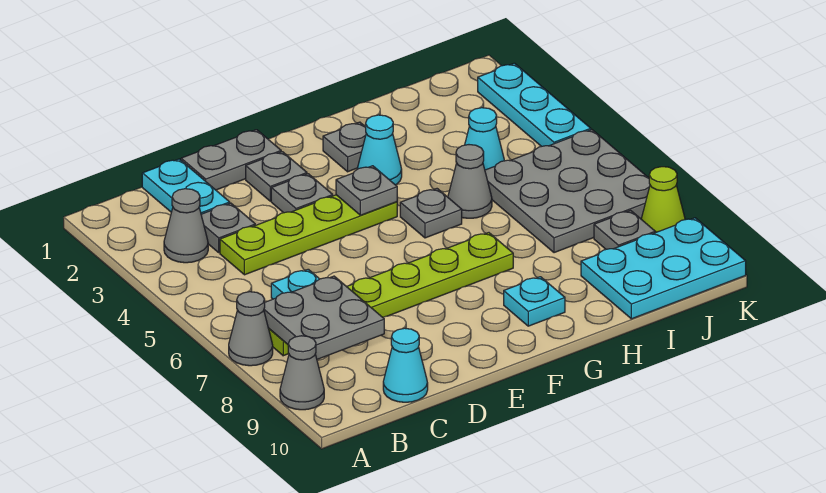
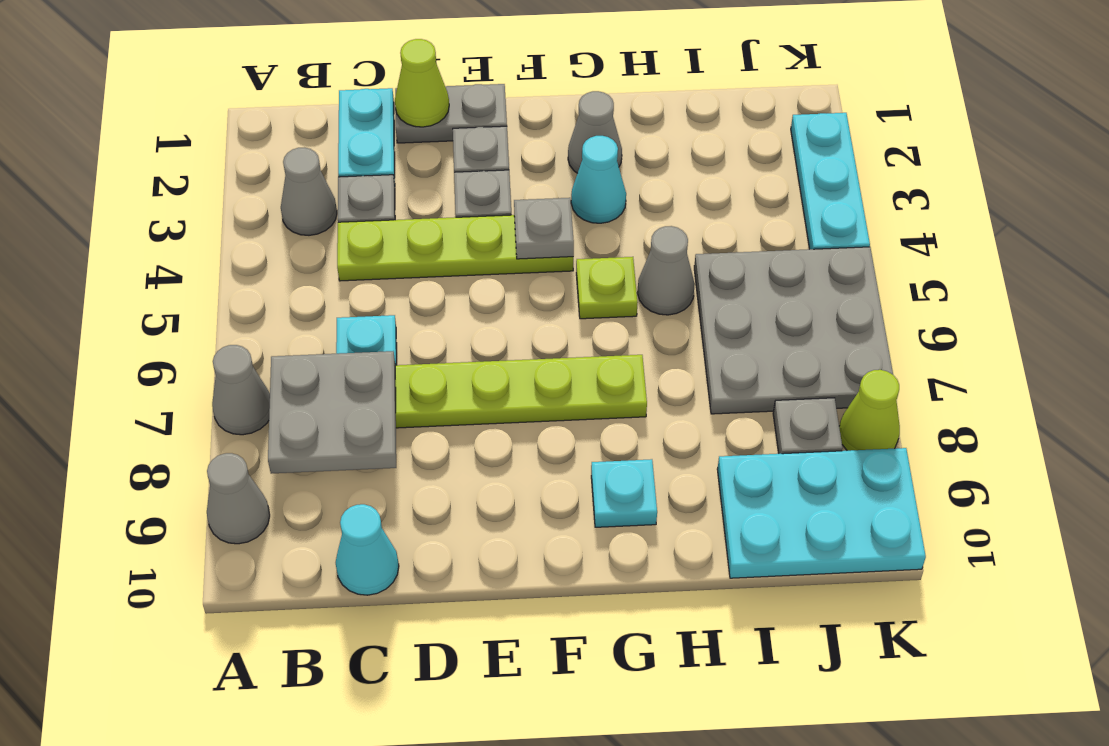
none -> lime 1x1 cone [395,39,449,127]
grey 1x1 plate [323,122,366,172] -> grey 1x1 cone [568,91,622,173]
grey 1x1 plate [400,189,462,238] -> lime 1x1 plate [576,257,638,319]
cyan 1x1 cone [465,108,504,170] -> none

